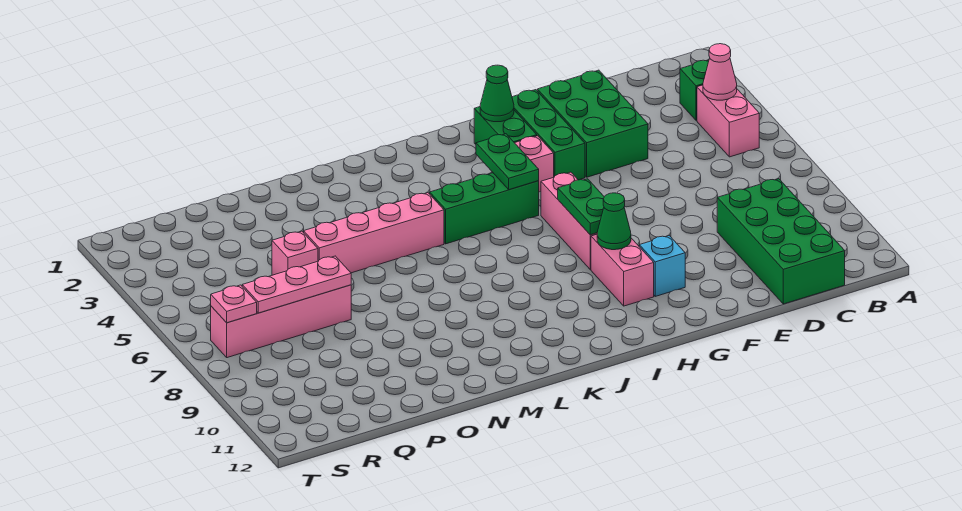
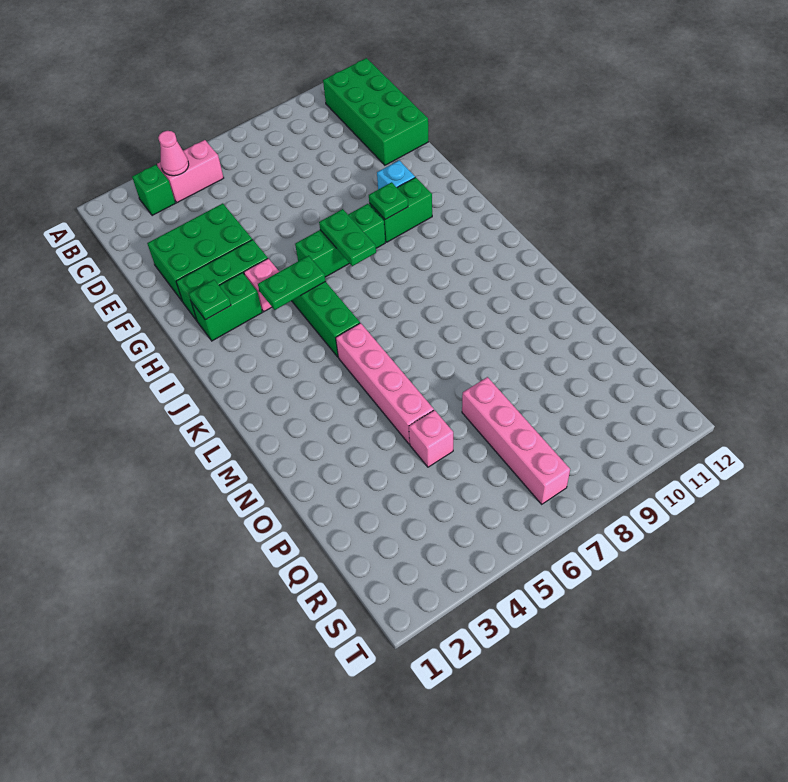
green 2x4 brick [717,179,845,304] -> green 2x4 brick turned to [323,58,428,165]
green 1x1 cone [480,65,514,122] -> green 1x1 plate [189,280,231,320]
pink 1x3 brick [541,172,597,270] -> green 1x3 brick [295,204,385,277]
green 1x2 plate [558,179,604,235] -> green 1x2 plate turned to [319,209,376,266]
pink 1x2 brick [591,234,654,306] -> green 1x2 brick [369,177,432,242]
green 1x1 cone [597,193,631,250] -> green 1x1 plate [369,182,408,220]
pink 1x3 plate [242,256,351,313] -> none
pink 1x1 plate [211,285,257,323] -> none

